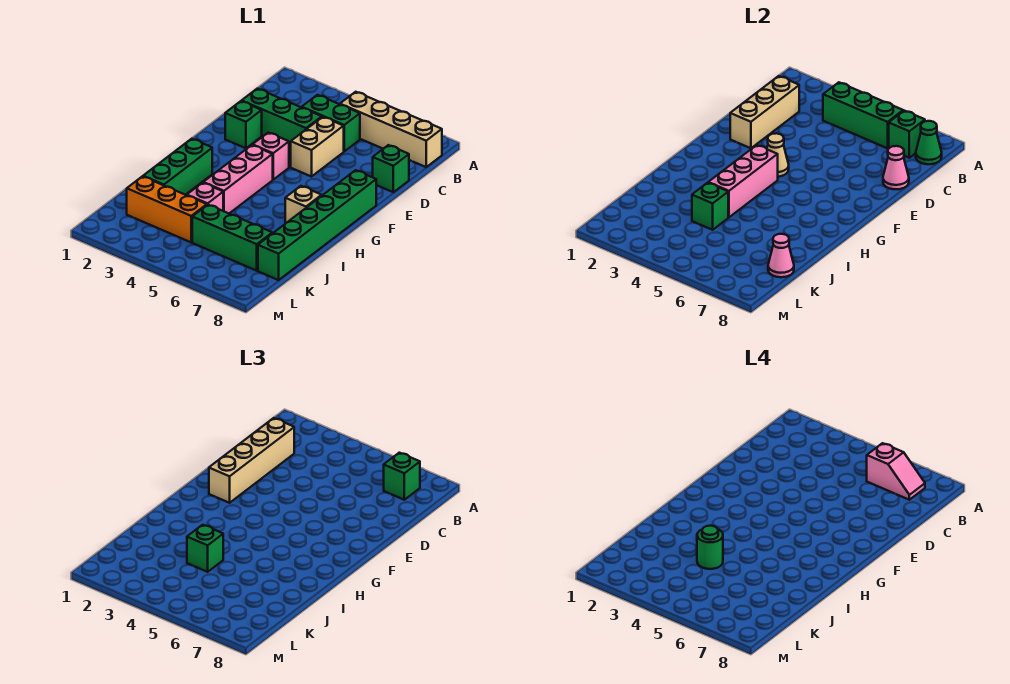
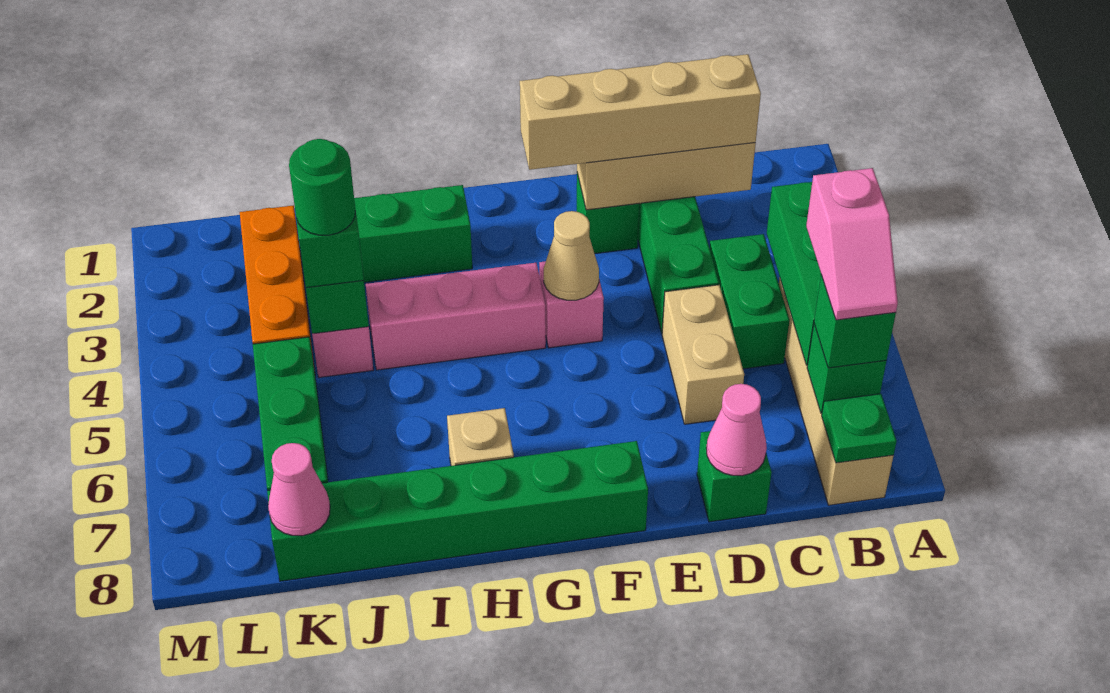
green 1x1 cone [916,121,942,164] -> green 1x1 plate [822,394,897,463]
tan 1x2 brick [291,117,344,177] -> tan 1x2 brick turned to [662,285,744,424]
pink 1x3 brick [708,145,778,217] -> none

